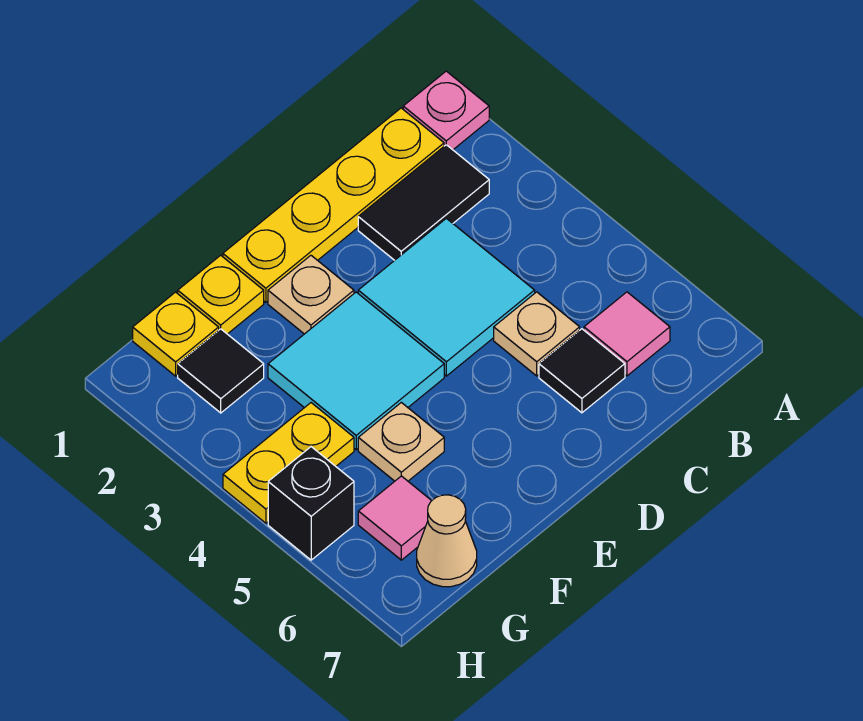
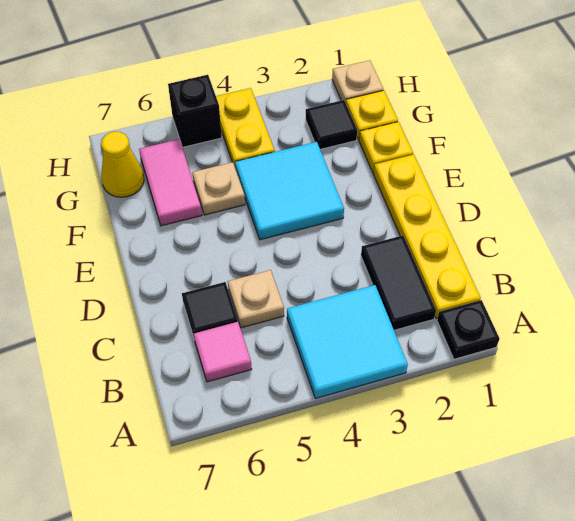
pink 1x1 plate [403,71,489,150] -> black 1x1 plate [437,300,499,359]
cyan 2x2 tile [358,218,535,376] -> cyan 2x2 tile moved to [287,285,408,398]
tan 1x1 plate [268,255,354,334] -> tan 1x1 plate moved to [332,60,383,103]
pink 1x1 tile [358,476,432,560] -> pink 1x2 tile [139,139,202,226]
tan 1x1 cone [417,495,477,587] -> yellow 1x1 cone [101,132,144,197]

